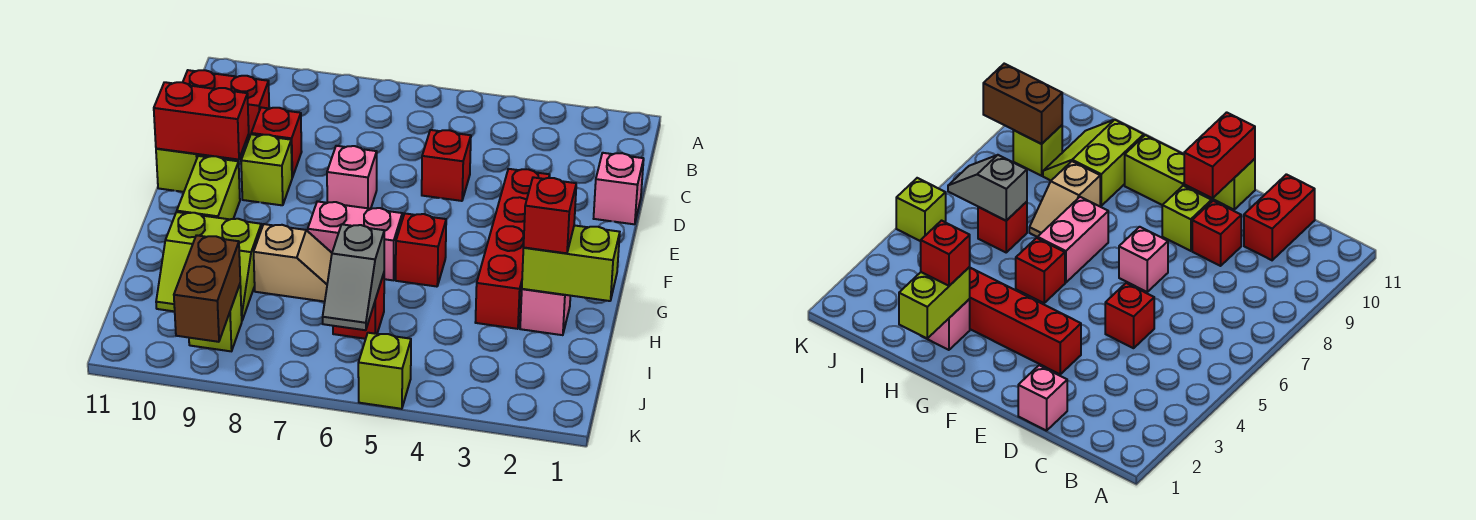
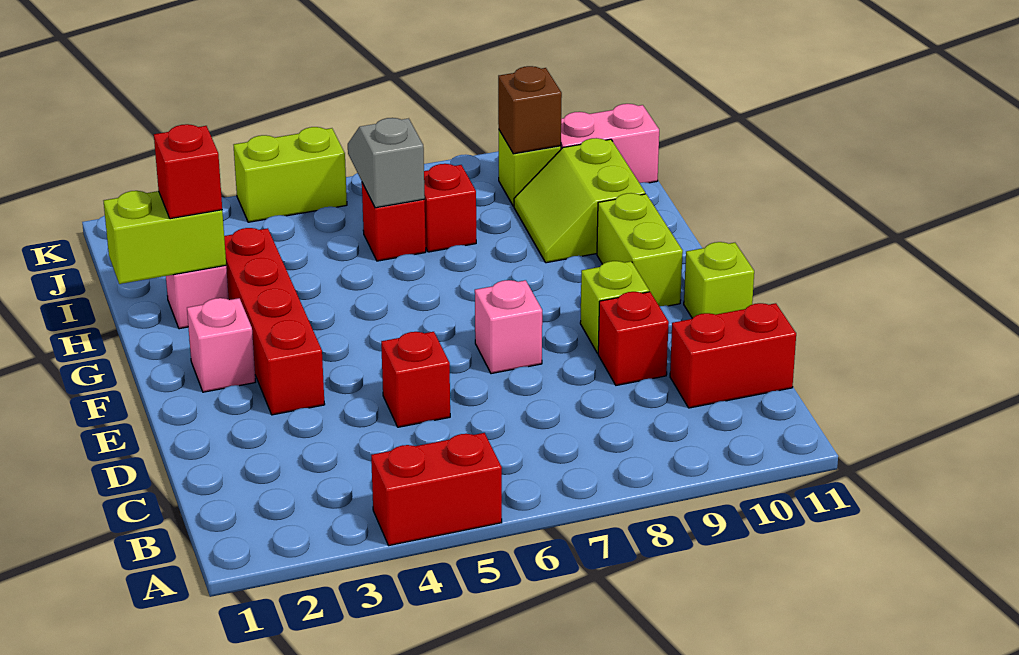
pink 1x1 brick [594,153,644,224] -> pink 1x1 brick moved to [187,298,256,392]
red 1x2 brick [154,82,249,160] -> red 1x2 brick moved to [371,433,502,546]
red 1x1 brick [396,214,446,287] -> red 1x1 brick moved to [424,164,476,252]
pink 1x2 brick [308,201,402,280] -> pink 1x2 brick moved to [561,104,659,183]
tan 1x2 slope [254,224,332,302] -> none
lime 2x2 slope [156,212,261,320] -> lime 2x2 slope turned to [514,138,645,263]
brown 1x2 brick [174,235,240,342] -> brown 1x1 brick [498,66,562,154]
lime 1x1 brick [358,333,411,409] -> lime 1x2 brick [234,127,347,222]

